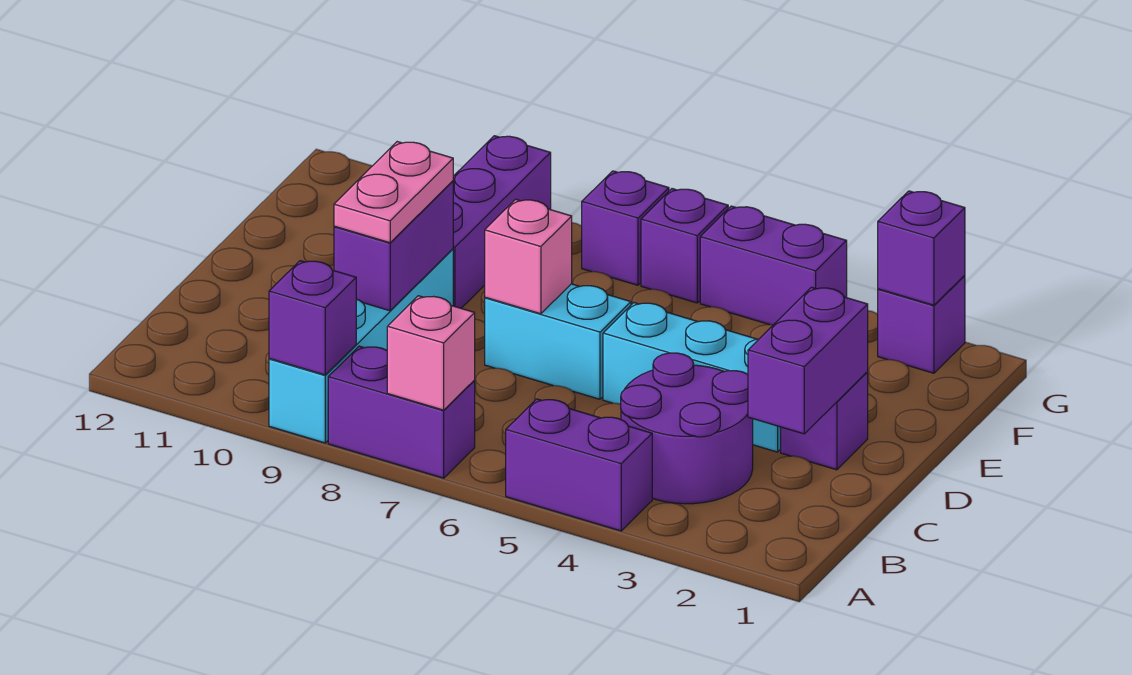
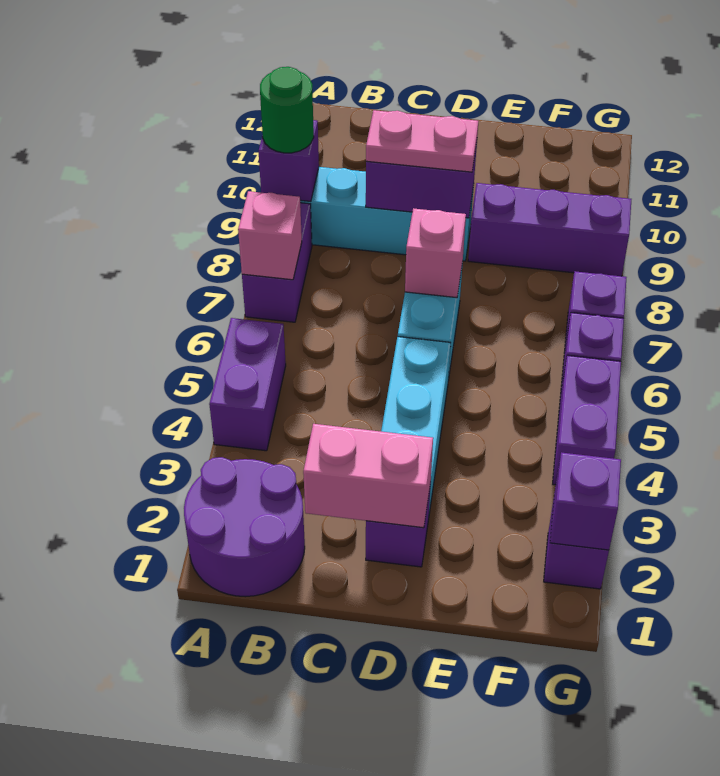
none -> green 1x1 round brick [260,67,314,153]
purple 2x2 round brick [621,353,753,504] -> purple 2x2 round brick moved to [184,457,305,597]
purple 1x2 brick [748,287,868,434] -> pink 1x2 brick [303,424,433,528]

